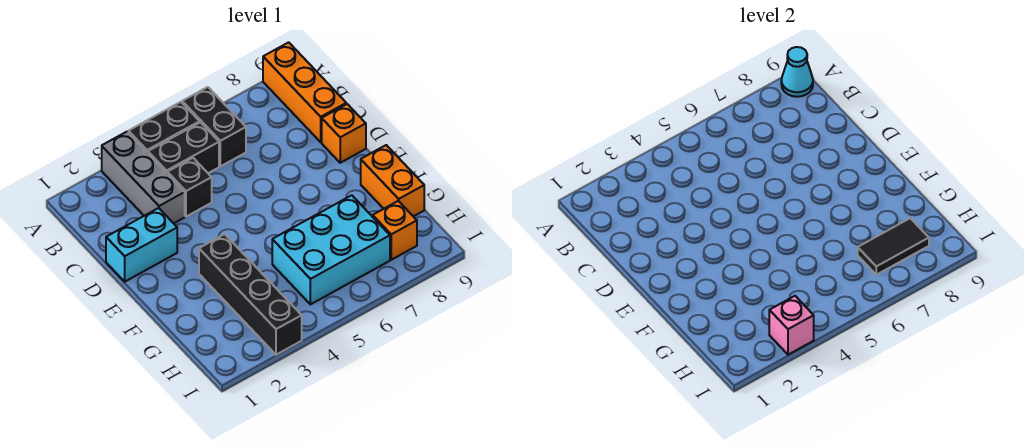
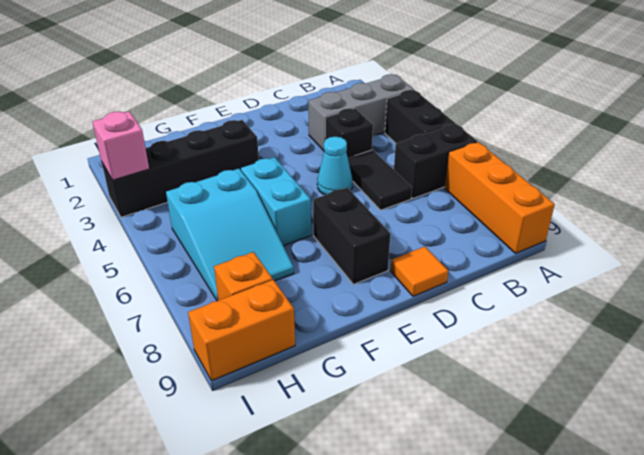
orange 1x3 brick [263,42,346,142] -> orange 1x3 brick turned to [445,142,555,253]
cyan 1x1 cone [781,47,813,97] -> cyan 1x1 cone moved to [317,137,353,195]
black 1x2 brick [148,122,219,173] -> black 1x2 brick moved to [313,187,390,284]
cyan 1x2 brick [106,208,177,282] -> cyan 1x2 brick moved to [241,157,311,246]
orange 1x1 brick [322,104,366,163] -> orange 1x1 tile [391,247,448,296]
orange 1x2 brick [361,145,424,217] -> orange 1x2 brick moved to [188,280,295,381]
cyan 2x3 brick [272,195,390,304] -> cyan 2x3 slope [166,169,294,301]
black 1x2 tile [858,218,929,275] -> black 1x2 tile moved to [348,150,412,210]

